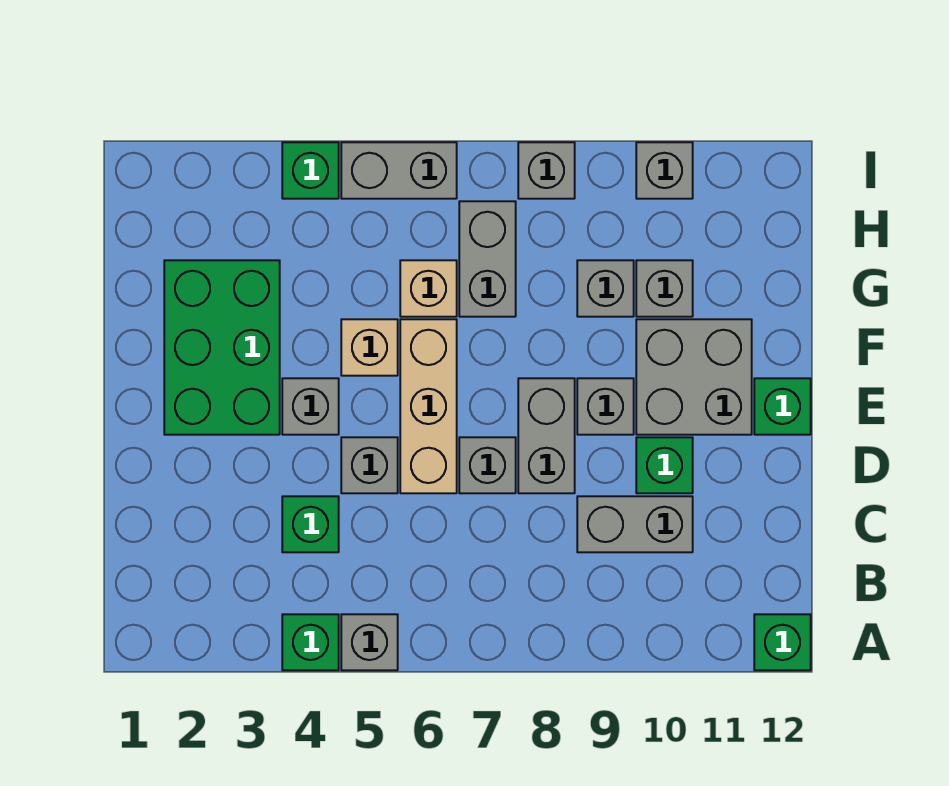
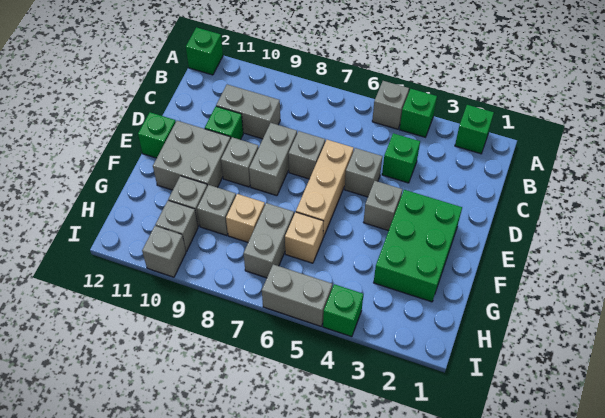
none -> green 1x1 brick [455,105,494,154]
tan 1x1 brick [341,319,398,376] -> tan 1x1 brick moved to [226,194,265,242]
grey 1x1 brick [518,142,575,199] -> grey 1x1 brick moved to [155,201,198,251]

